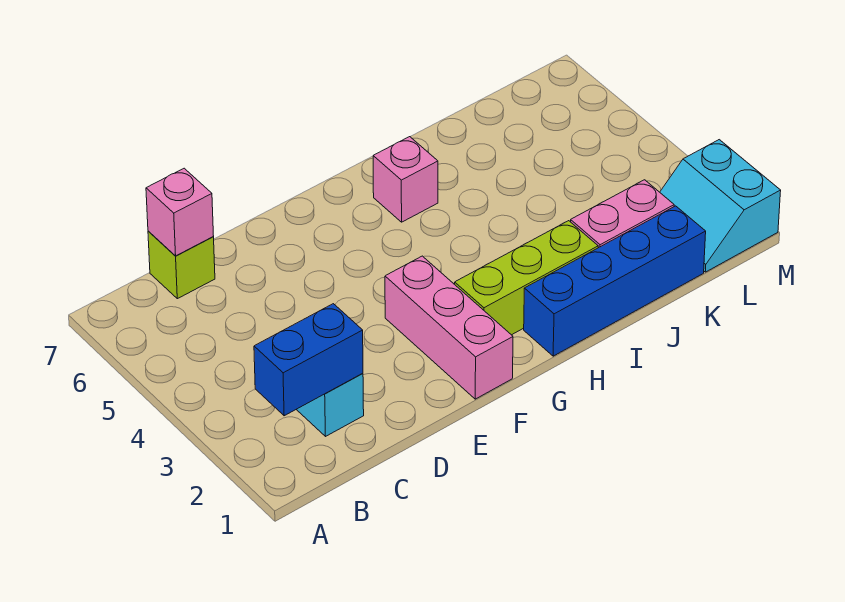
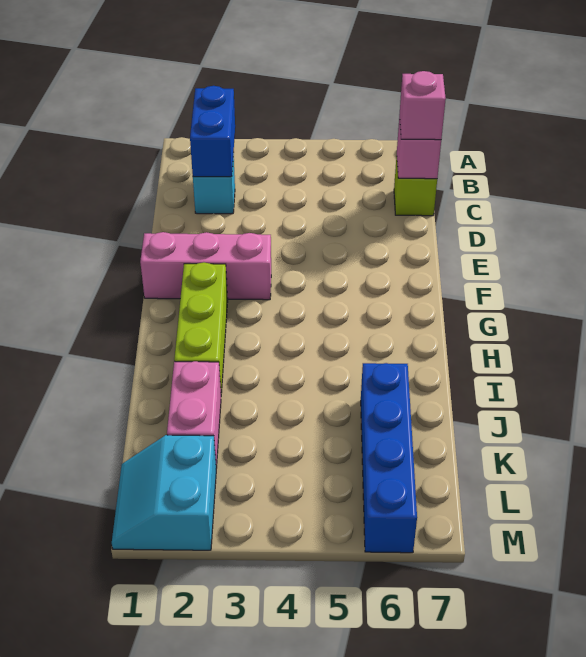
blue 1x4 brick [524,206,706,356] -> blue 1x4 brick moved to [361,363,417,553]
pink 1x1 brick [373,137,438,222] -> pink 1x1 brick moved to [399,71,446,140]
cyan 2x2 slope [660,140,781,272] -> cyan 2x2 slope turned to [112,435,216,550]

